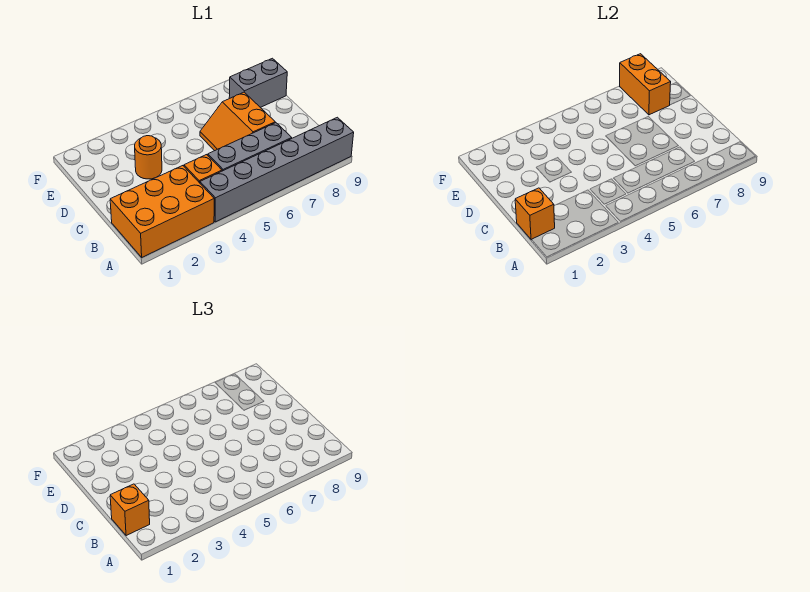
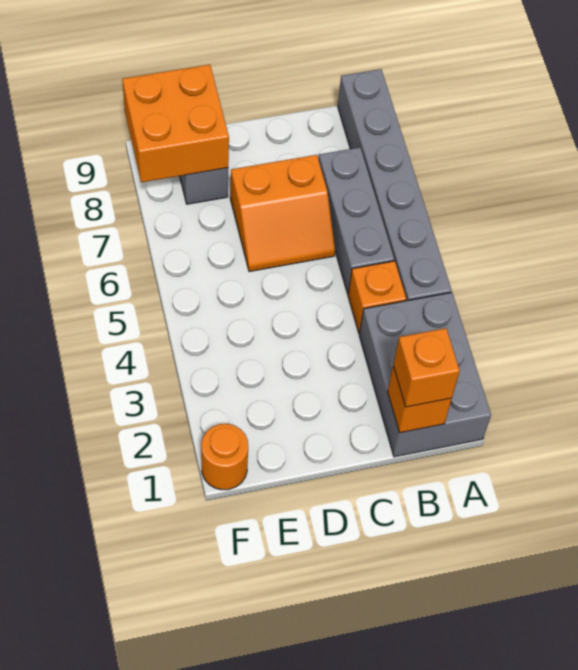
orange 2x3 brick [110,166,214,257] -> grey 2x3 brick [359,292,491,457]
orange 1x1 round brick [135,136,162,179] -> orange 1x1 round brick moved to [201,424,248,490]
orange 1x2 brick [620,54,671,115] -> orange 2x2 brick [122,65,229,182]

